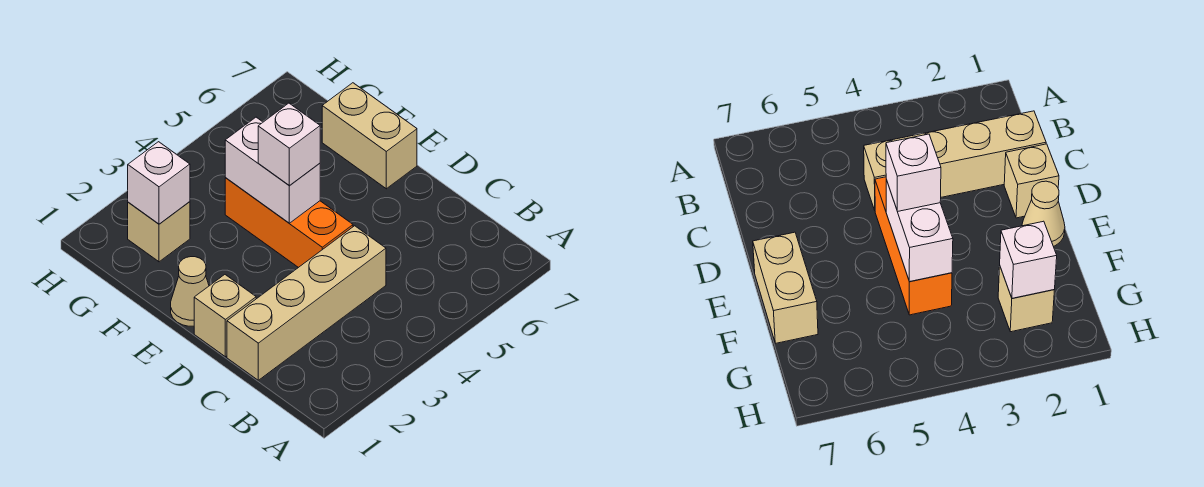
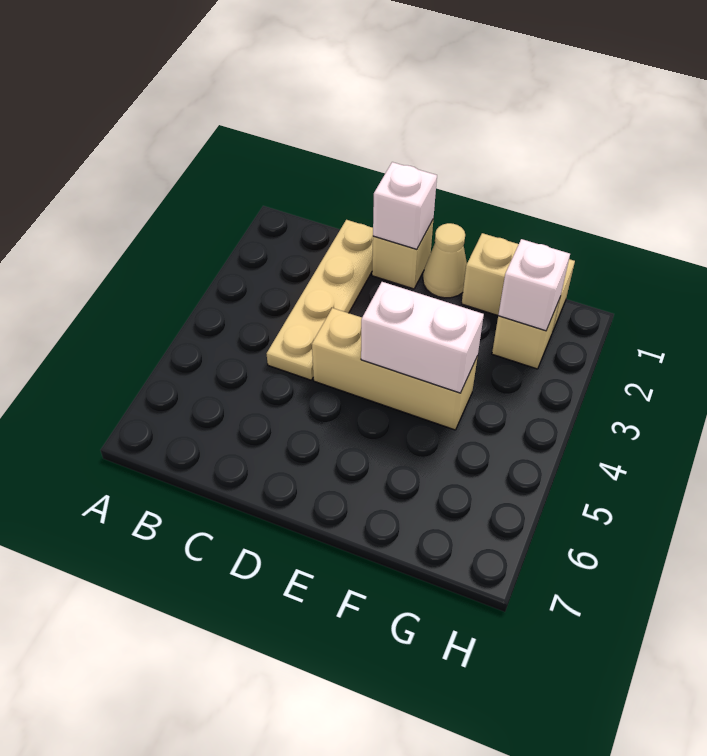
tan 1x4 brick [227,226,386,380] -> tan 1x4 plate [266,220,373,380]
orange 1x3 brick [225,178,353,268] -> tan 1x3 brick [312,308,478,430]
white 1x1 brick [258,103,320,185] -> white 1x1 brick moved to [373,162,437,249]
tan 1x2 brick [322,83,417,189] -> tan 1x2 brick moved to [462,233,575,332]

